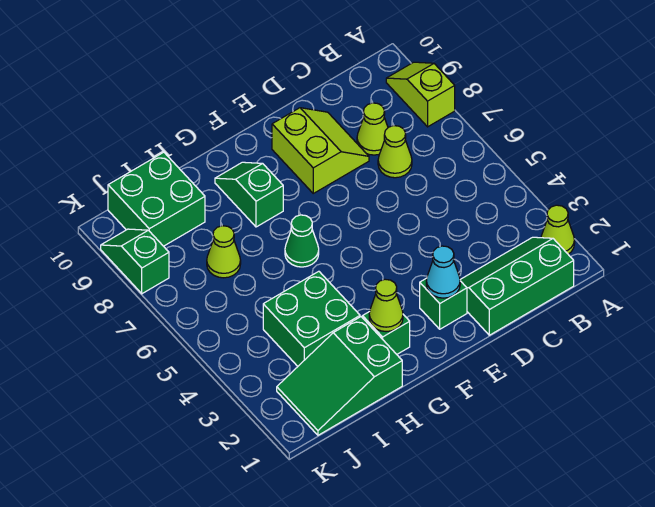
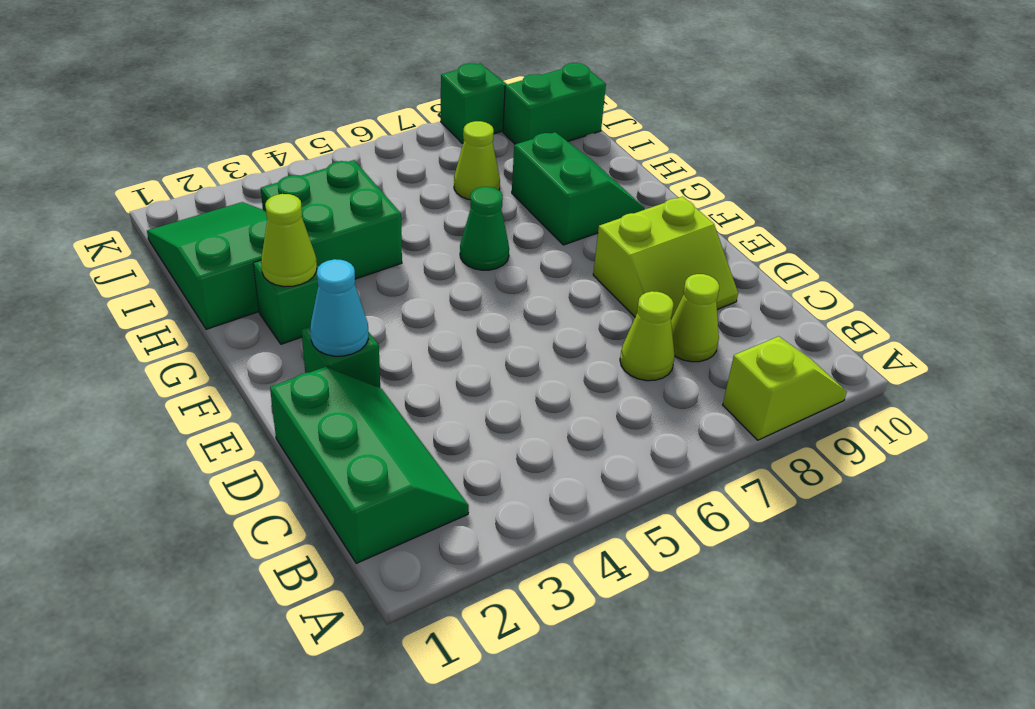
lime 1x1 cone [541,205,575,254] -> none
green 1x2 slope [215,162,283,227] -> green 2x2 slope [512,132,645,245]
green 2x2 brick [108,152,205,246] -> green 1x2 brick [503,63,606,144]

